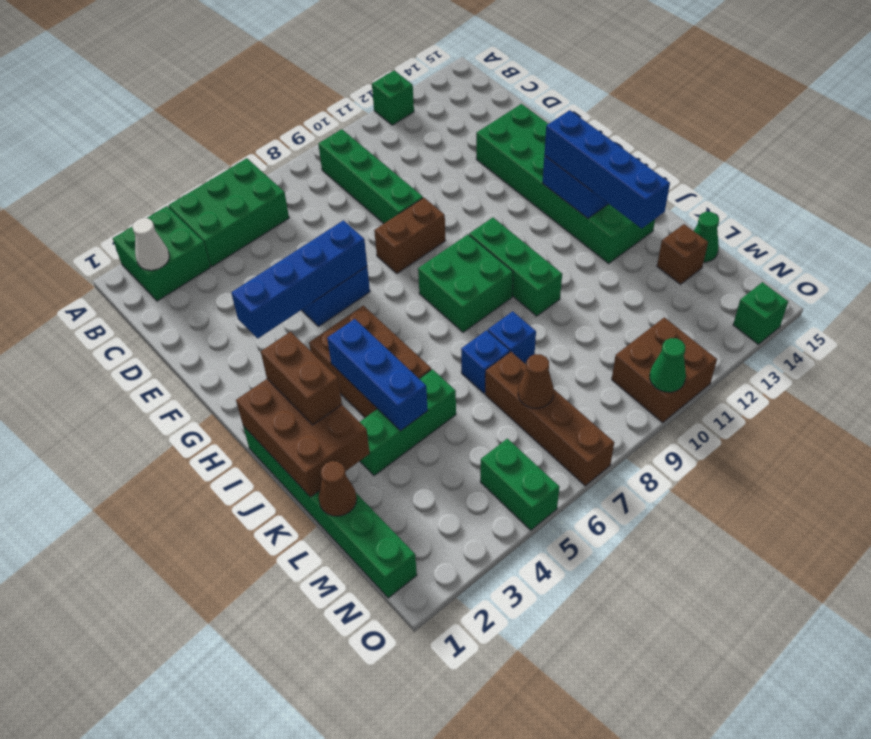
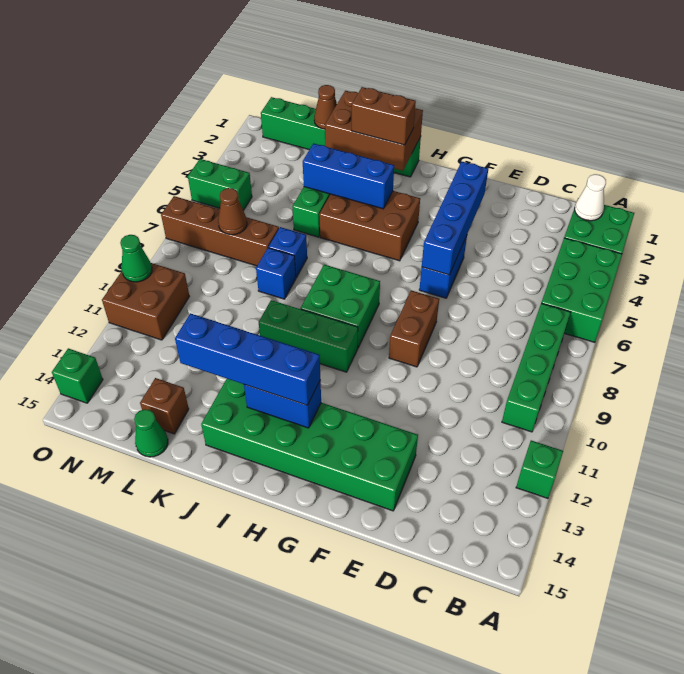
green 1x4 brick [318,129,423,224] -> green 1x4 brick turned to [502,303,570,432]

